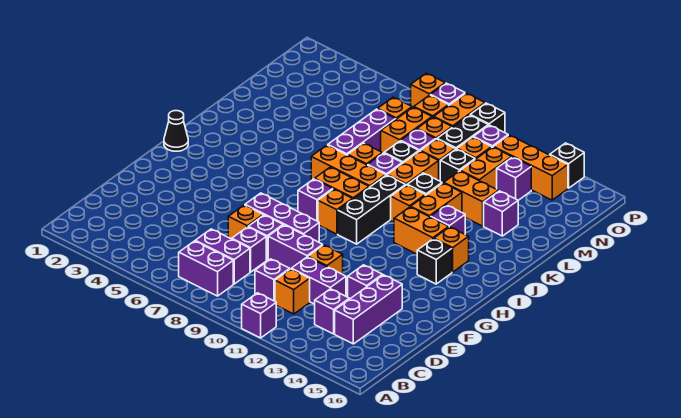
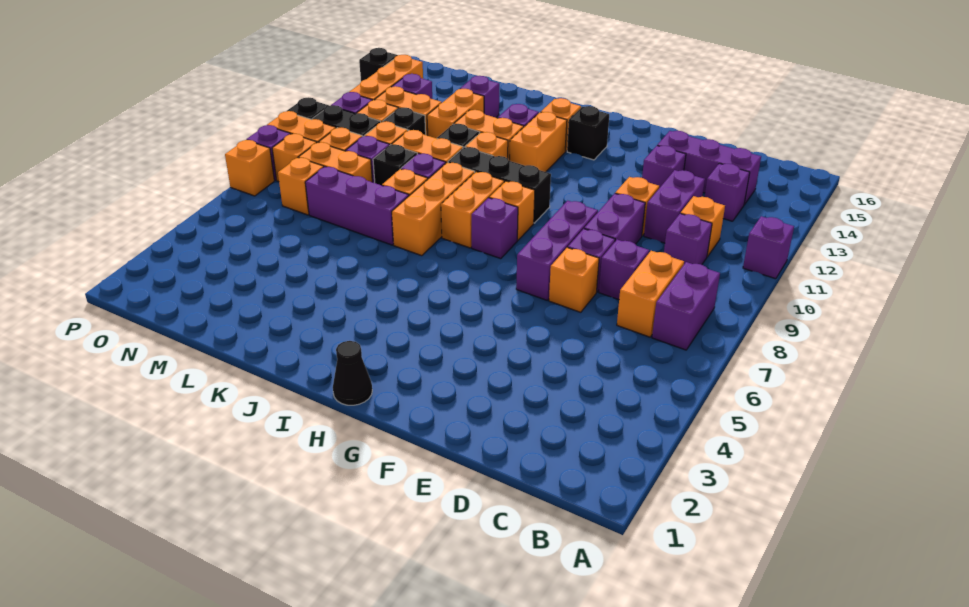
purple 1x2 brick [196,229,250,284] -> orange 1x2 brick [617,251,684,337]

